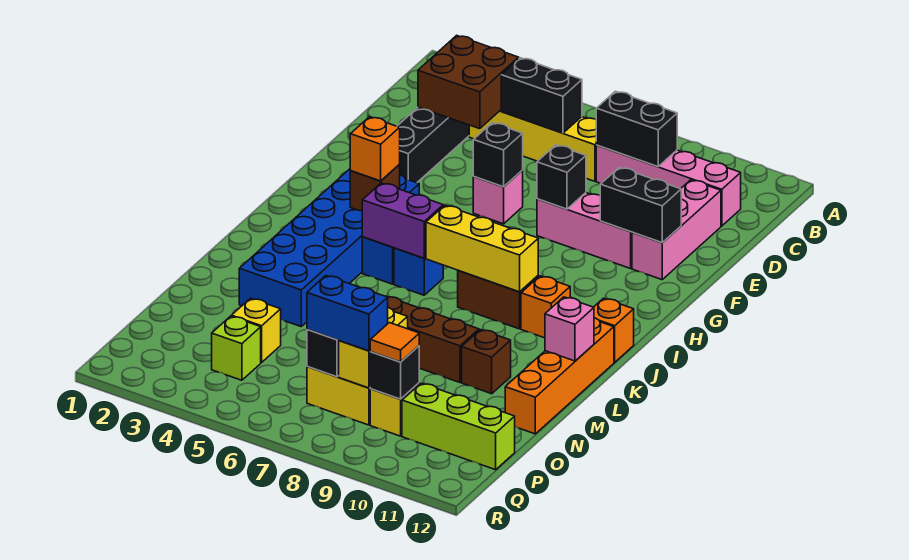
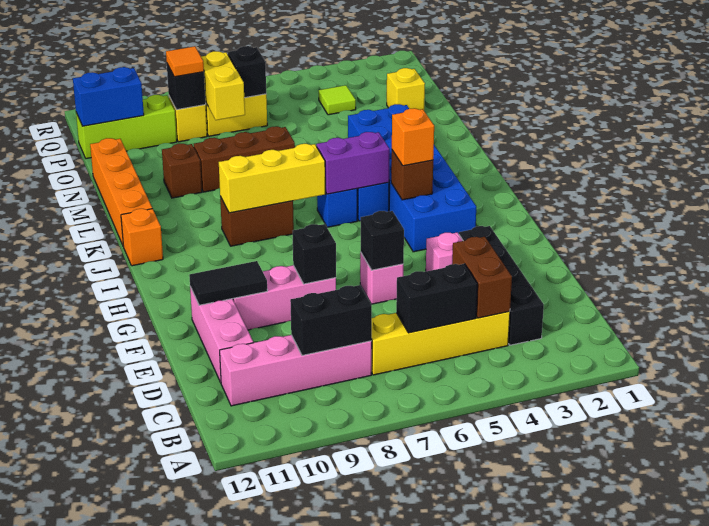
brown 2x2 brick [418,35,519,129] -> brown 1x2 brick [452,237,512,318]
black 1x2 brick [600,167,681,243] -> black 1x2 tile [189,261,267,305]
orange 1x1 brick [521,276,570,338] -> none
pink 1x1 brick [545,297,594,361] -> pink 1x1 brick moved to [426,232,463,271]
yellow 1x1 brick [232,298,281,362] -> yellow 1x1 brick moved to [387,68,425,110]
lime 1x1 brick [212,316,261,380] -> lime 1x1 tile [319,85,356,115]
blue 1x2 brick [307,276,388,351] -> blue 1x2 brick moved to [73,67,144,126]

